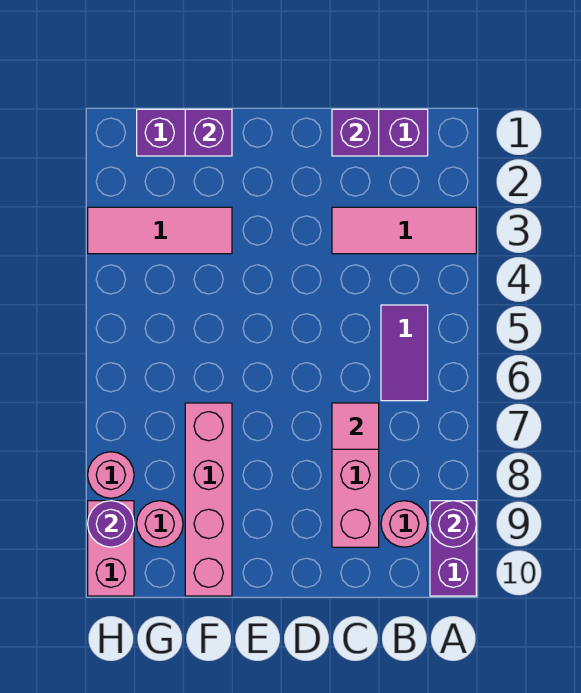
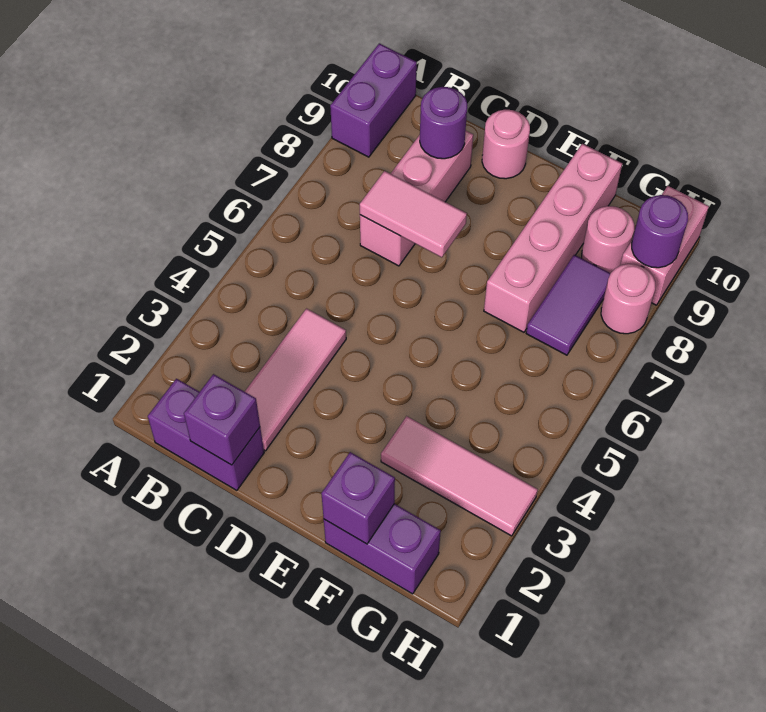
pink 1x3 tile [332,207,476,254] -> pink 1x3 tile turned to [245,309,346,451]
purple 1x1 round brick [430,501,476,547] -> purple 1x1 round brick moved to [420,87,467,159]
purple 1x2 tile [381,305,428,401] -> purple 1x2 tile moved to [526,255,611,355]
pink 1x1 round brick [381,501,428,547] -> pink 1x1 round brick moved to [482,110,530,179]
pink 1x1 tile [332,403,379,449] -> pink 1x2 tile [360,171,467,257]

